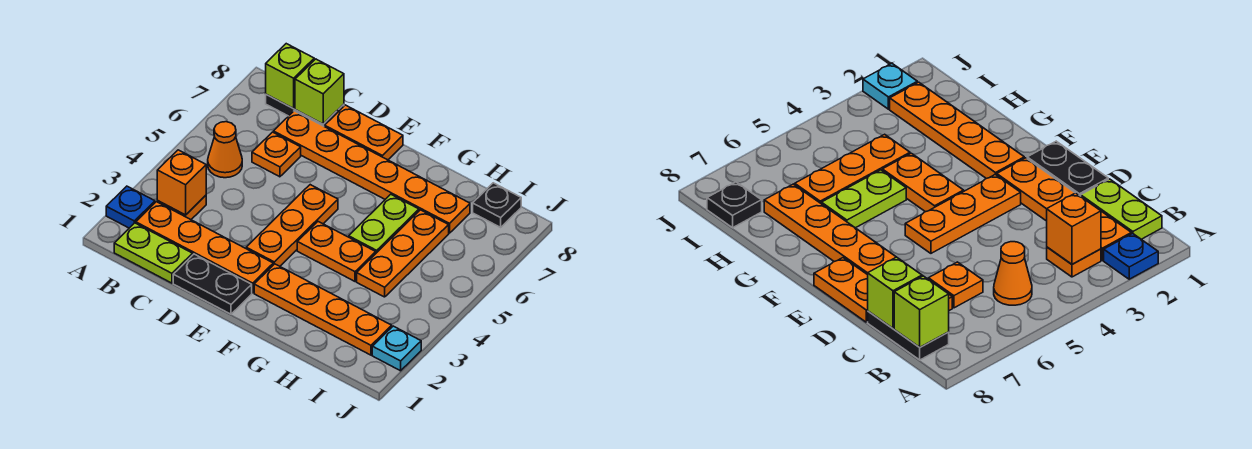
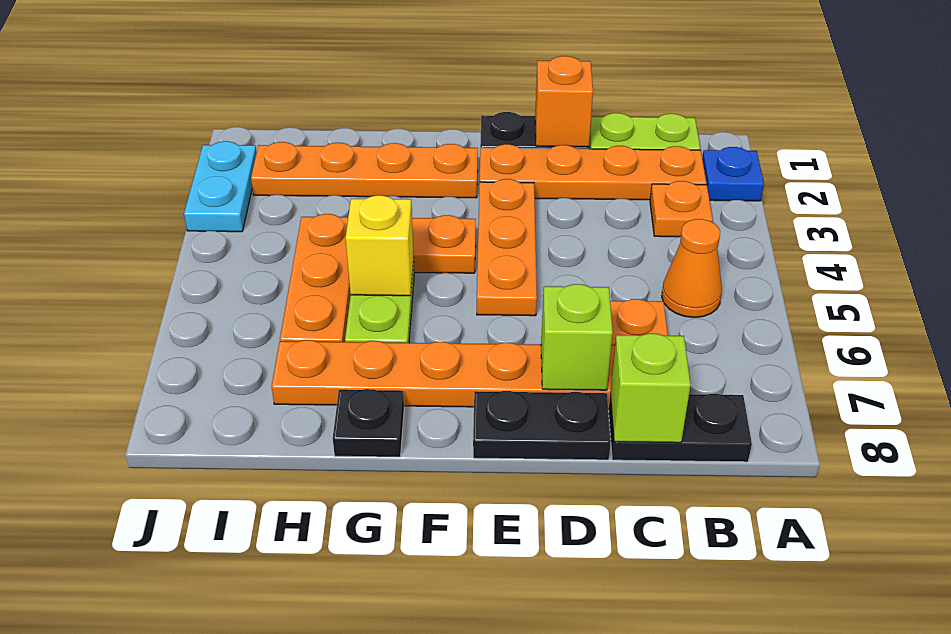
orange 1x1 brick [157,150,206,215] -> orange 1x1 brick moved to [535,56,593,147]
lime 1x1 brick [266,44,314,108] -> lime 1x1 brick moved to [541,284,613,390]
orange 1x2 plate [325,105,403,160] -> black 1x2 plate [473,391,611,460]
none -> yellow 1x1 brick [346,195,414,296]
black 1x1 plate [473,183,521,227] -> black 1x1 plate moved to [333,389,404,457]
cyan 1x1 plate [372,326,421,371] -> cyan 1x2 plate [184,141,257,232]

